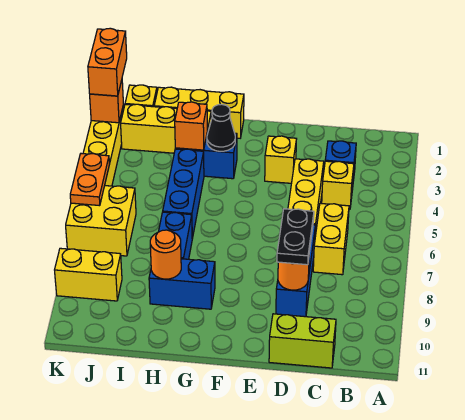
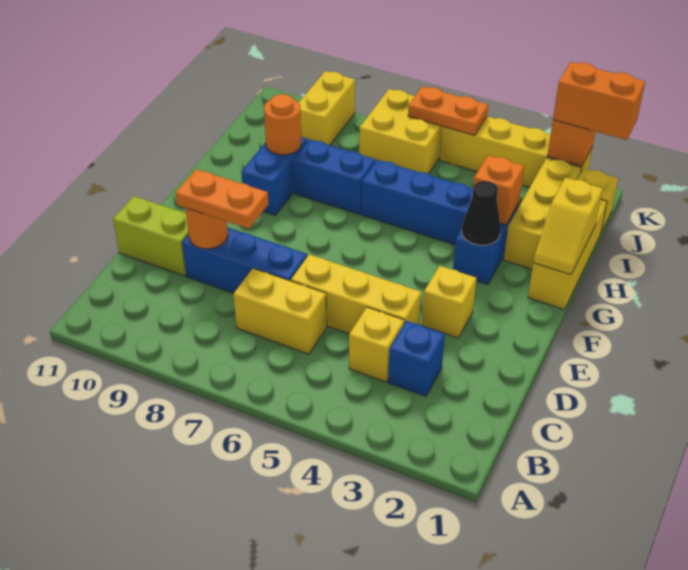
lime 1x2 brick [269,314,336,368] -> lime 1x2 brick turned to [113,196,189,276]
black 1x2 plate [277,209,314,265] -> orange 1x2 plate [176,169,268,229]
none -> yellow 1x2 slope [533,178,603,275]

